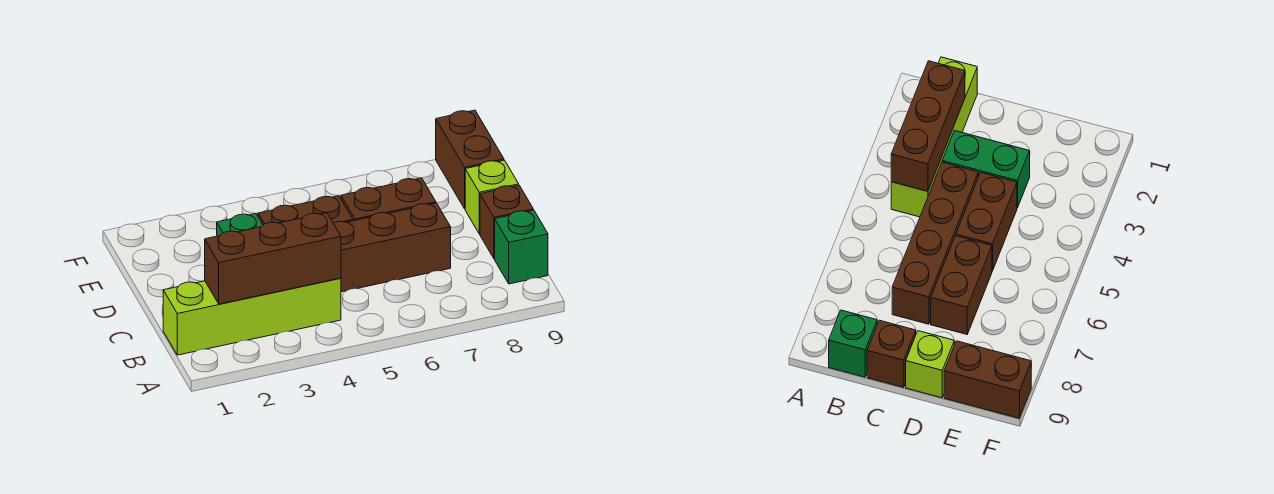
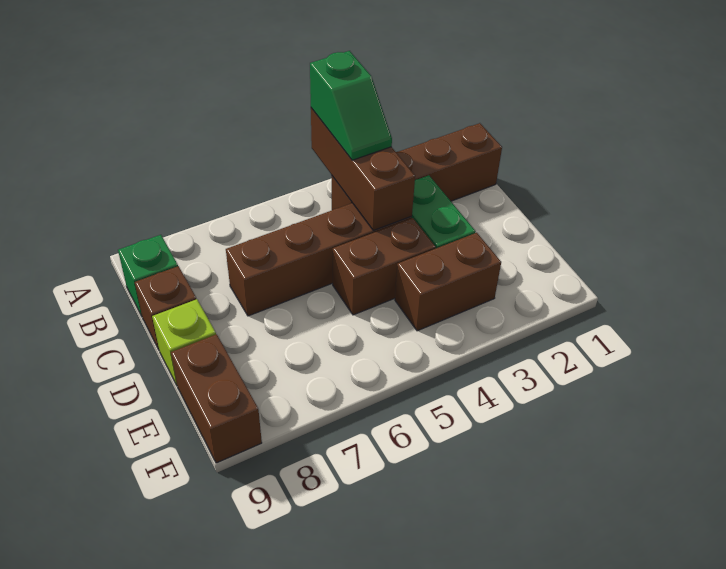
none -> green 1x2 slope [310,51,392,160]
lime 1x4 brick [163,278,341,355] -> brown 1x4 brick [332,123,502,210]
brown 1x3 brick [205,213,341,304] -> brown 1x3 brick turned to [311,108,415,230]
brown 1x2 brick [341,178,436,221] -> brown 1x2 brick moved to [395,233,501,331]

